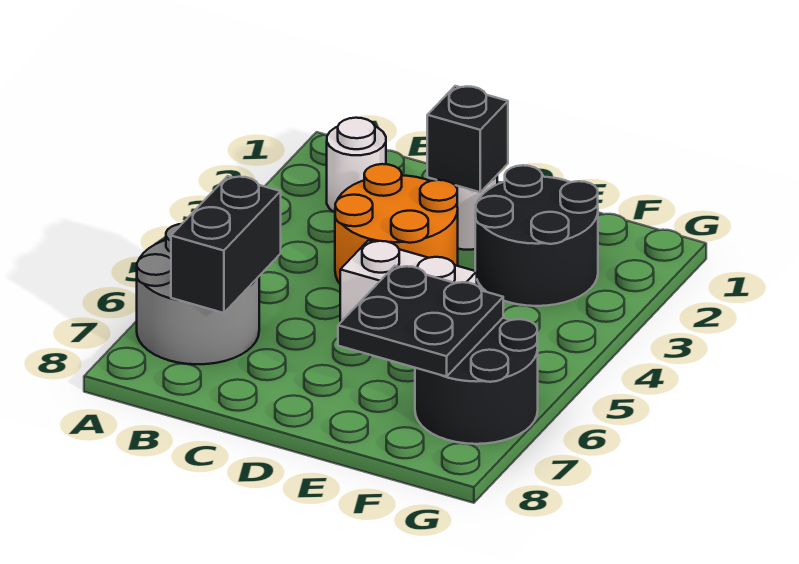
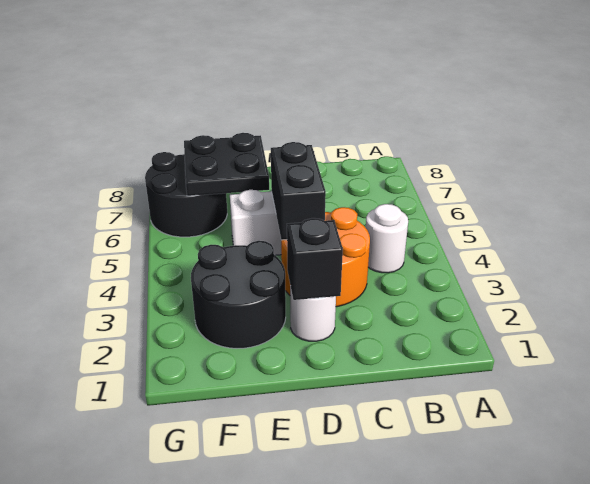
grey 2x2 round brick [137,224,259,364] -> none
white 1x1 round brick [327,118,386,212] -> white 1x1 round brick moved to [366,204,408,273]
black 1x2 brick [171,176,281,313] -> black 1x2 brick moved to [271,142,326,240]

